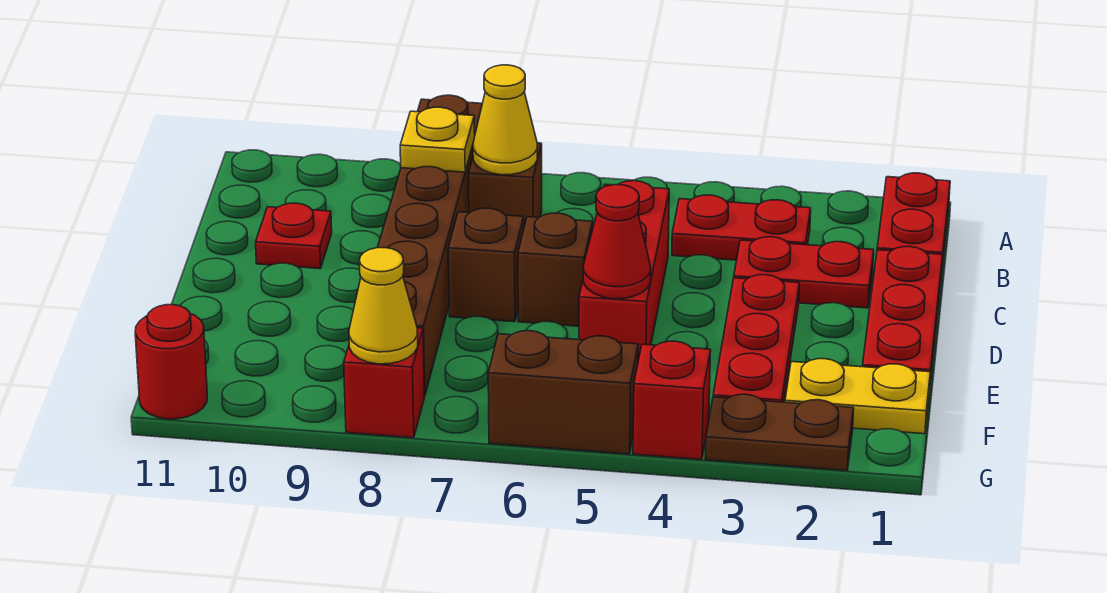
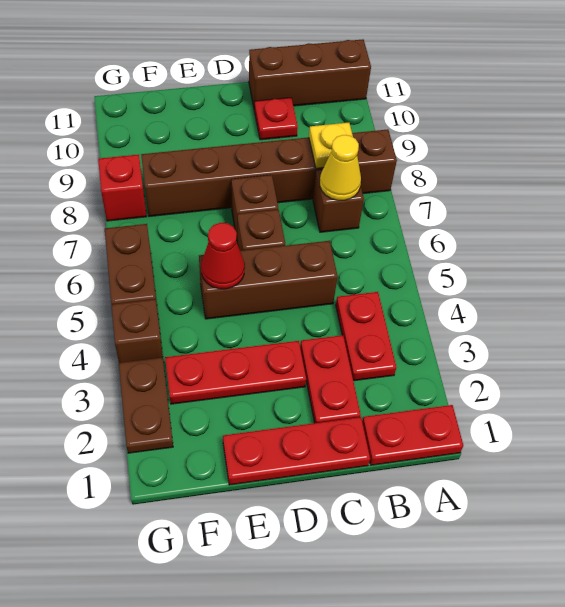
none -> brown 1x3 brick [249,39,371,107]
red 1x3 brick [579,180,669,361] -> brown 1x3 brick [199,241,338,319]
yellow 1x2 plate [785,359,930,434] -> none
red 1x1 brick [633,341,711,460] -> brown 1x1 brick [111,299,163,363]
yellow 1x1 cone [349,248,418,364] -> none
red 1x1 round brick [135,305,207,419] -> none

